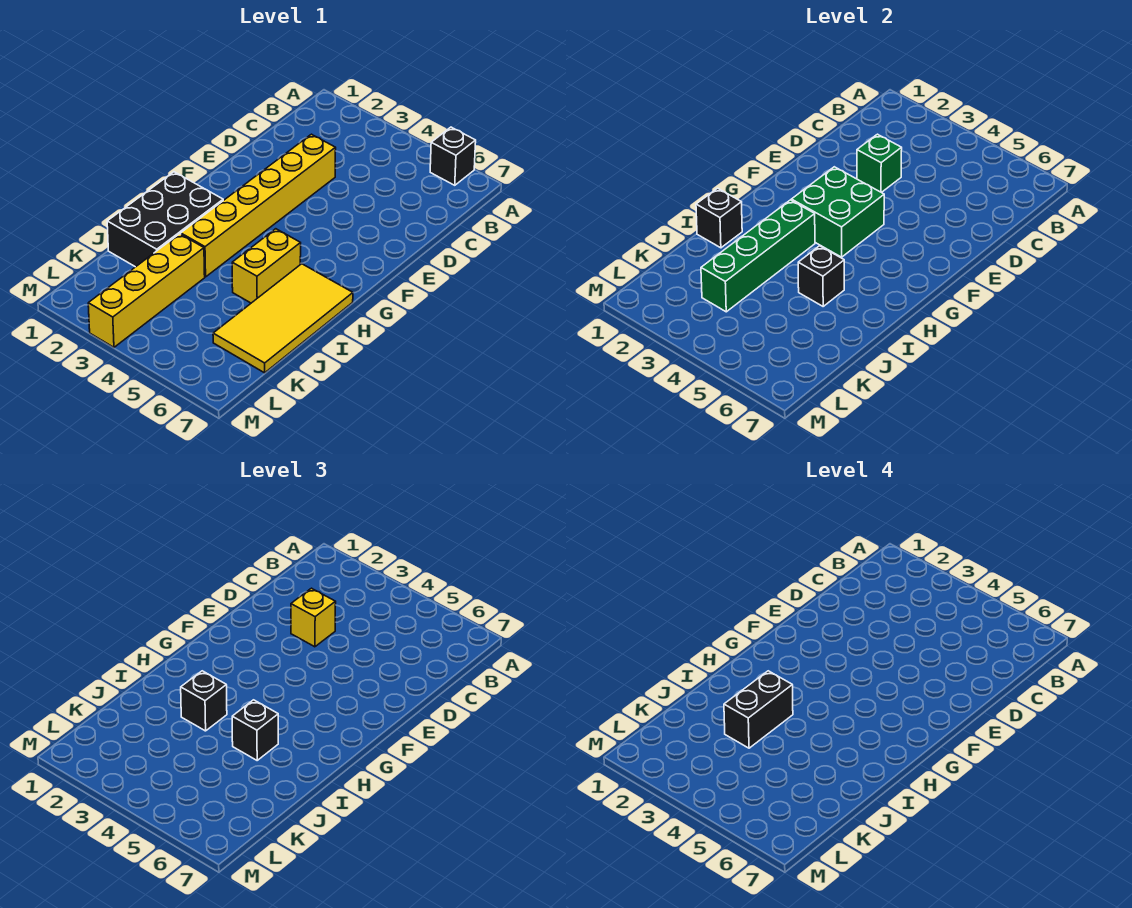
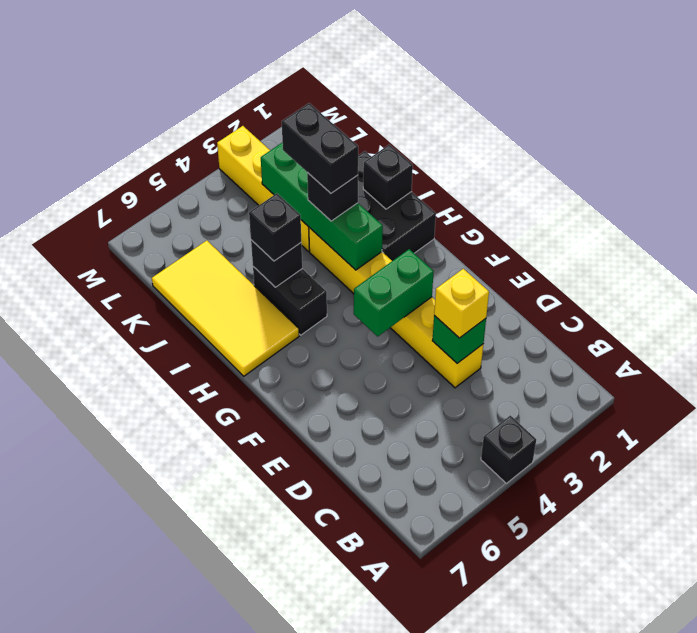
black 1x1 brick [430,127,476,185] -> black 1x1 brick moved to [481,415,536,483]
green 2x2 brick [791,167,884,257] -> green 1x2 brick [354,249,434,336]
yellow 1x2 brick [232,229,301,303] -> black 1x2 brick [253,267,327,335]

